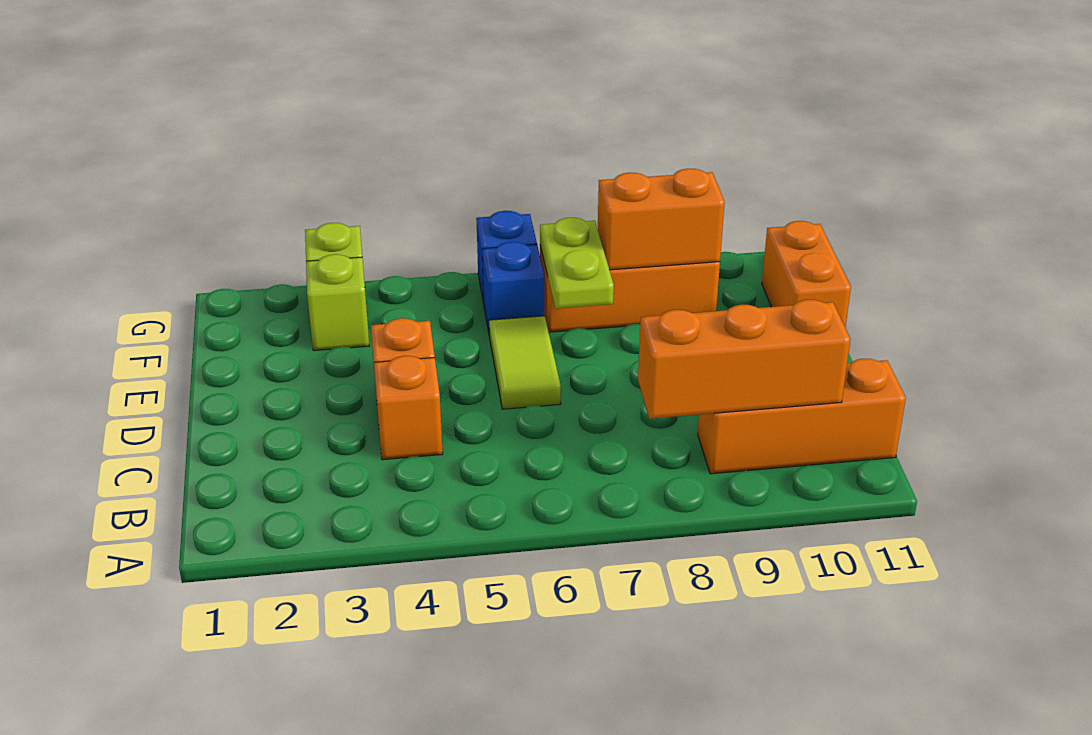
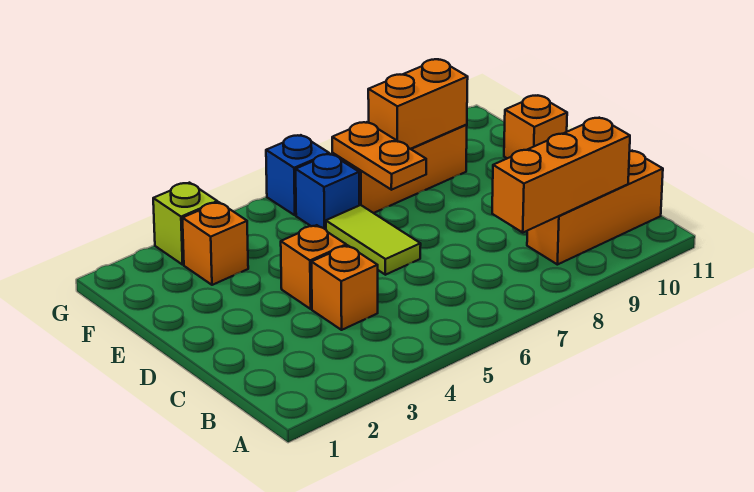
lime 1x2 plate [540,218,614,309] -> orange 1x2 plate [332,122,426,190]
orange 1x2 brick [762,221,851,328] -> orange 1x1 brick [504,96,567,158]
lime 1x1 brick [306,254,369,351] -> orange 1x1 brick [182,202,248,285]

